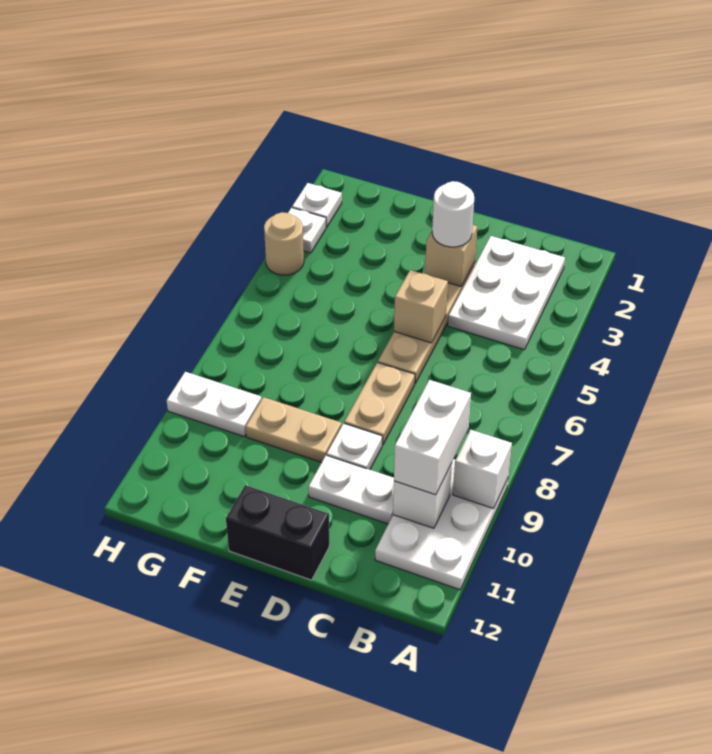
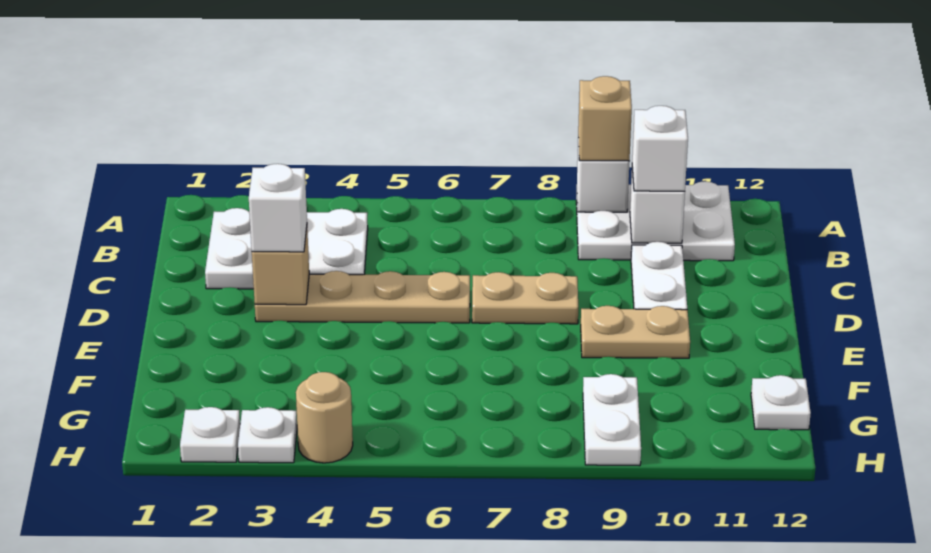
white 1x2 brick [394,380,471,495] -> white 1x1 brick [632,106,688,191]
white 1x1 round brick [432,181,474,247] -> white 1x1 brick [249,164,307,252]
tan 1x1 brick [394,270,448,343] -> tan 1x1 brick moved to [578,76,632,161]
white 1x1 plate [327,423,382,470] -> white 1x1 plate moved to [751,375,811,430]
black 1x2 brick [226,485,329,580] -> none
tan 1x2 plate [246,397,342,463] -> tan 1x2 plate turned to [581,306,690,358]

